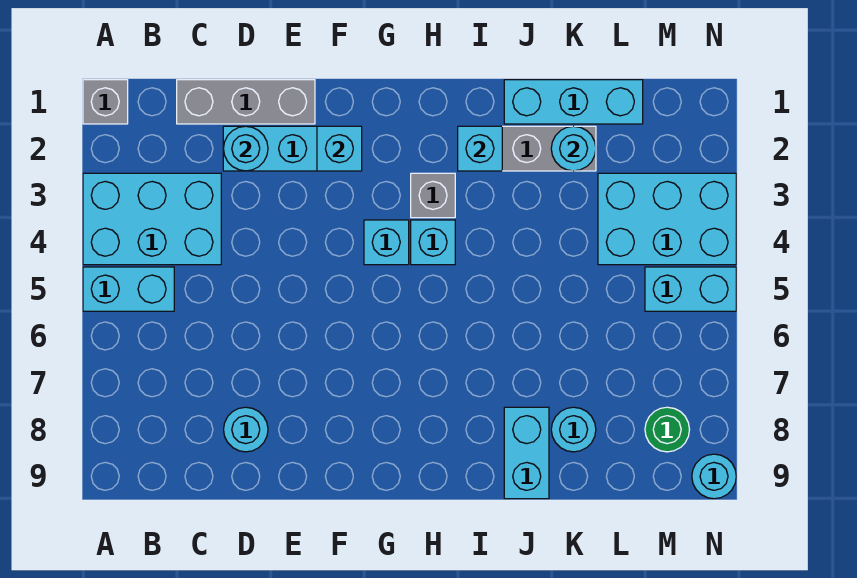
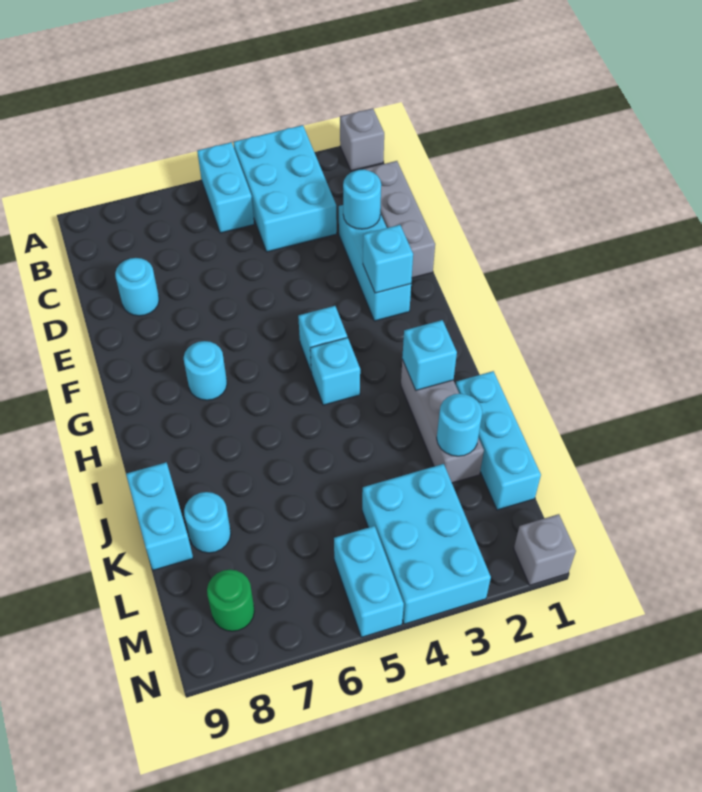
grey 1x1 brick [411,173,455,218] -> grey 1x1 brick moved to [514,514,576,585]
cyan 1x2 brick [504,407,549,499] -> cyan 1x2 brick turned to [126,462,193,570]
cyan 1x1 round brick [692,454,736,499] -> cyan 1x1 round brick moved to [184,341,227,400]

